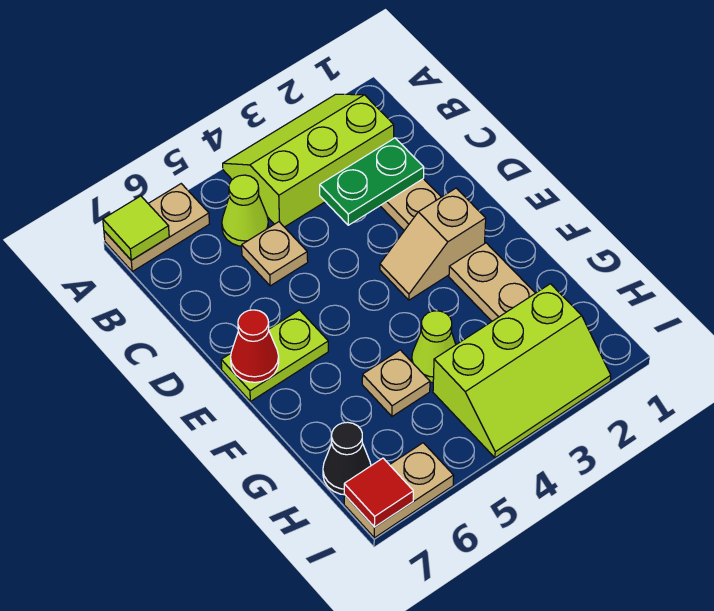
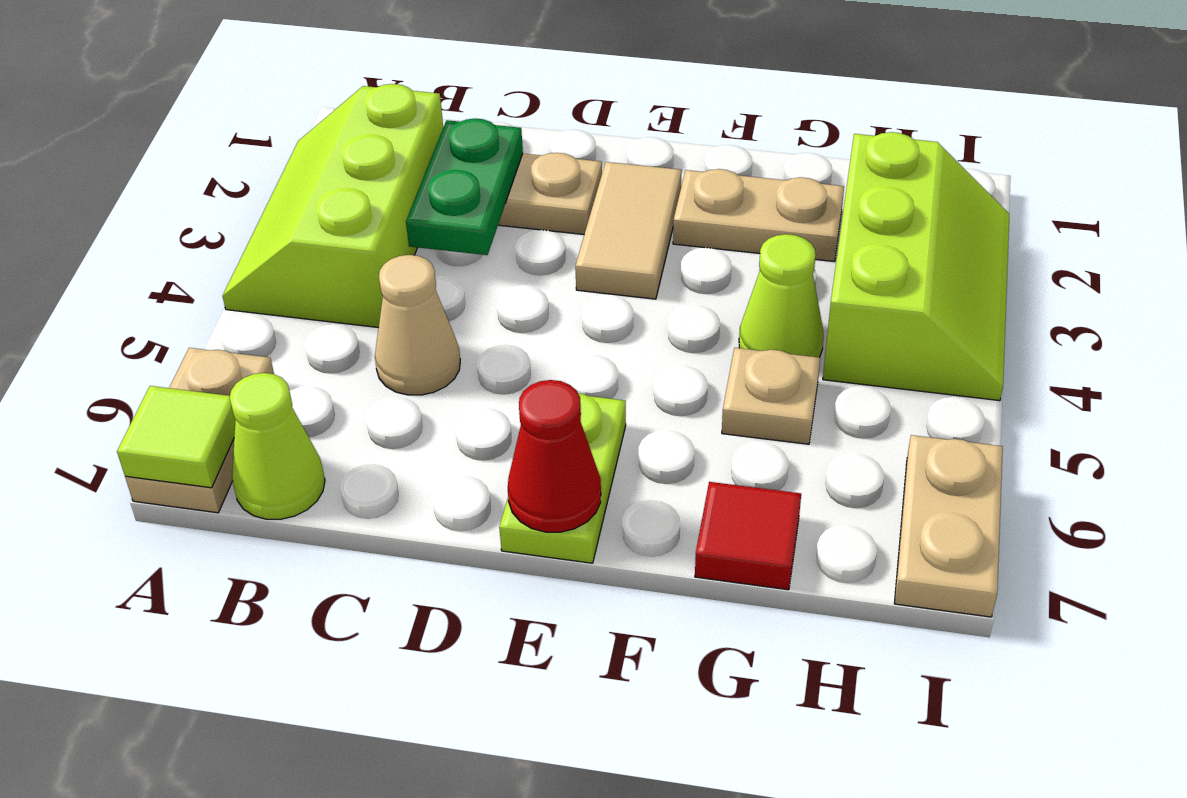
lime 1x1 cone [222,175,269,246] -> lime 1x1 cone moved to [230,373,325,519]
tan 1x1 plate [242,222,308,286] -> tan 1x1 cone [375,255,460,395]
tan 1x2 slope [380,188,486,300] -> tan 1x2 tile [575,162,682,299]
black 1x1 cone [323,422,371,494] -> none
red 1x1 tile [344,458,413,527] -> red 1x1 tile moved to [695,482,801,590]

